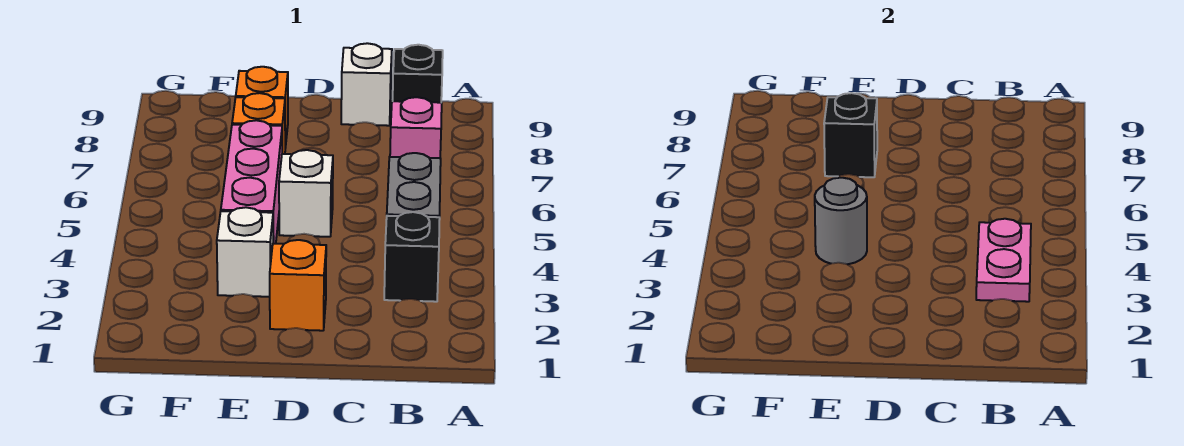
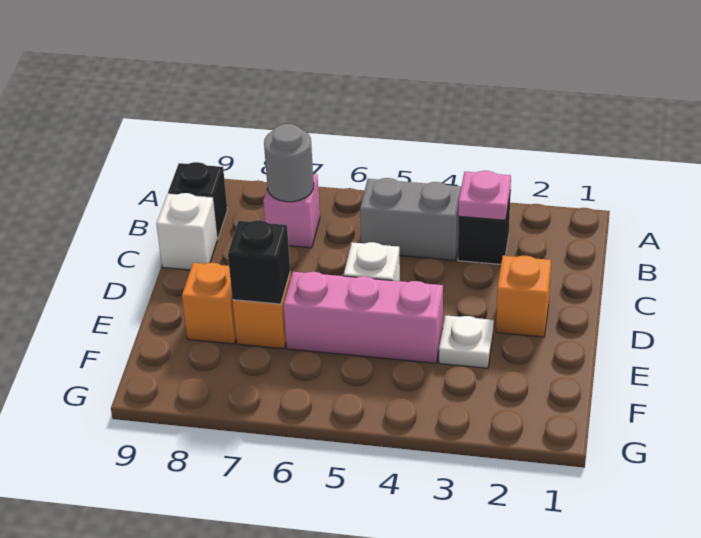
pink 1x2 plate [976,219,1031,302] -> pink 1x1 plate [458,171,511,220]
white 1x1 brick [217,207,273,297] -> white 1x1 plate [439,315,494,368]
grey 1x1 round brick [815,178,867,264] -> grey 1x1 round brick moved to [264,124,314,202]

